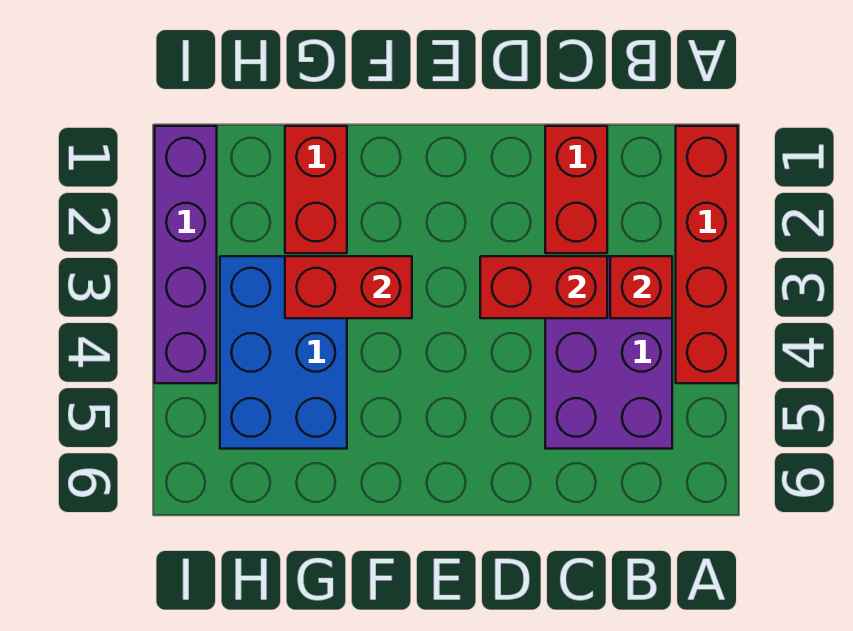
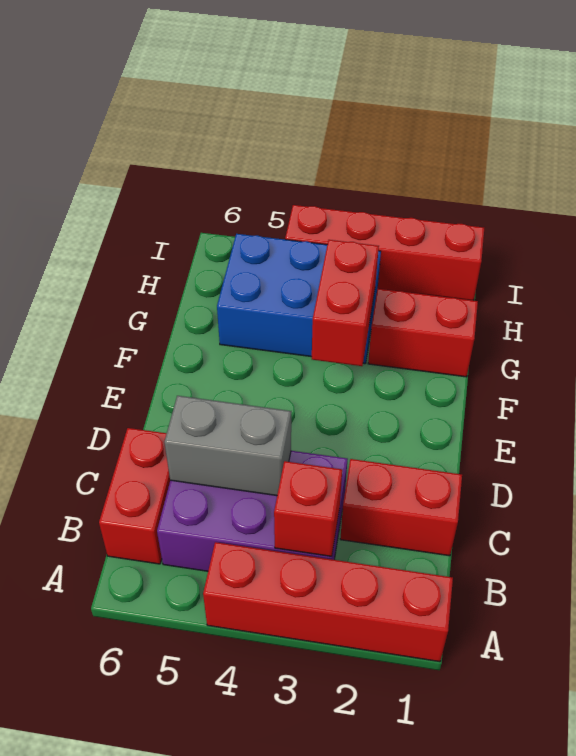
red 1x2 brick [480,256,607,318] -> red 1x2 brick moved to [99,428,170,564]
none -> grey 1x2 brick [164,396,291,496]
purple 1x4 brick [155,126,217,383] -> red 1x4 brick [285,205,484,301]

